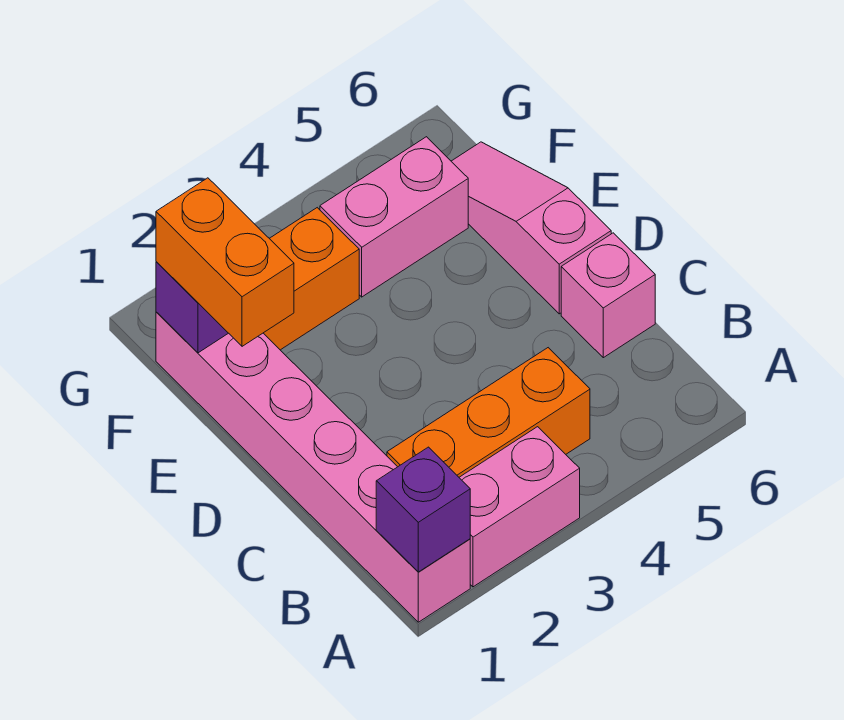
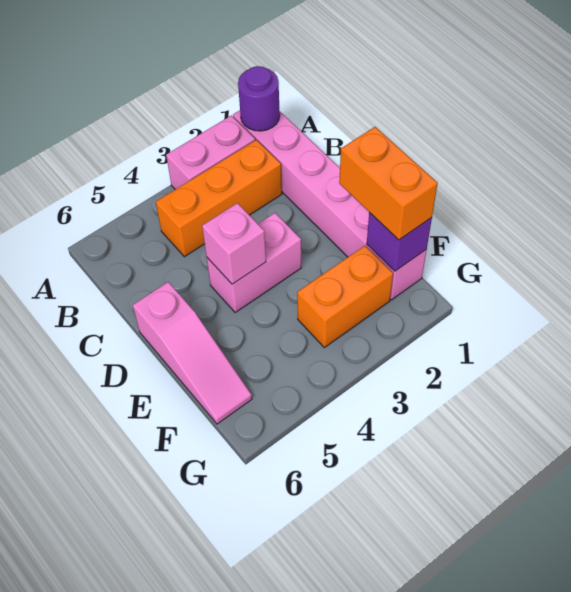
purple 1x1 brick [376,447,470,572] -> purple 1x1 round brick [238,66,280,131]
pink 1x1 brick [561,233,655,358] -> pink 1x1 brick moved to [202,203,266,284]
pink 1x2 brick [320,137,468,297] -> pink 1x2 brick moved to [207,213,301,313]

